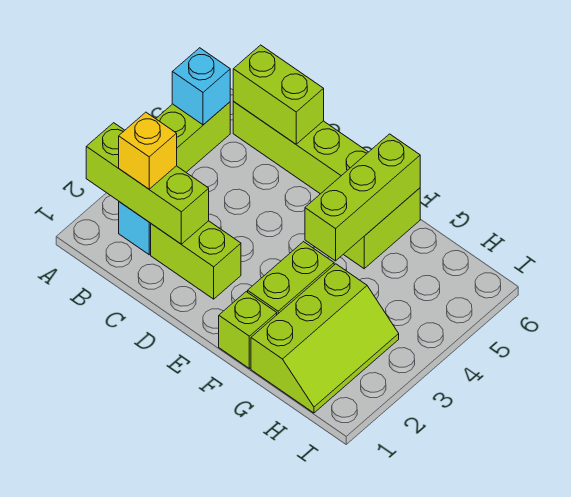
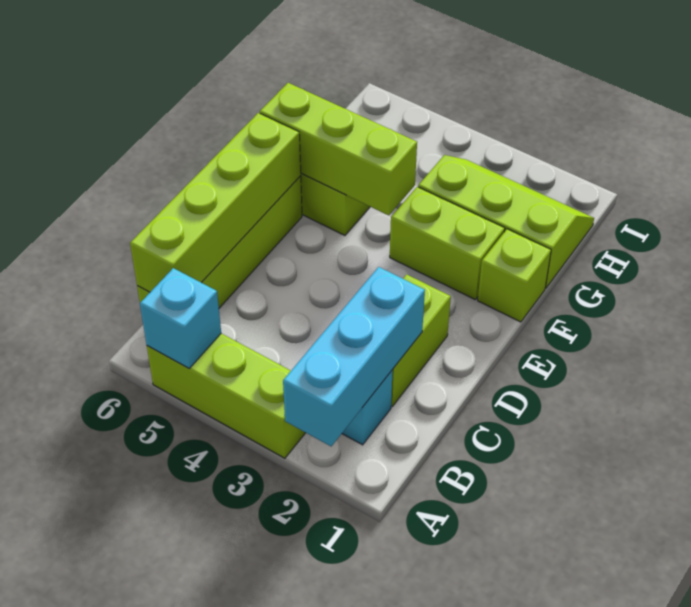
lime 1x3 brick [86,123,209,244] -> cyan 1x3 brick [283,267,425,446]
yellow 1x1 brick [119,112,177,189] -> none
lime 1x2 brick [233,45,324,144] -> lime 1x4 brick [130,113,301,292]

